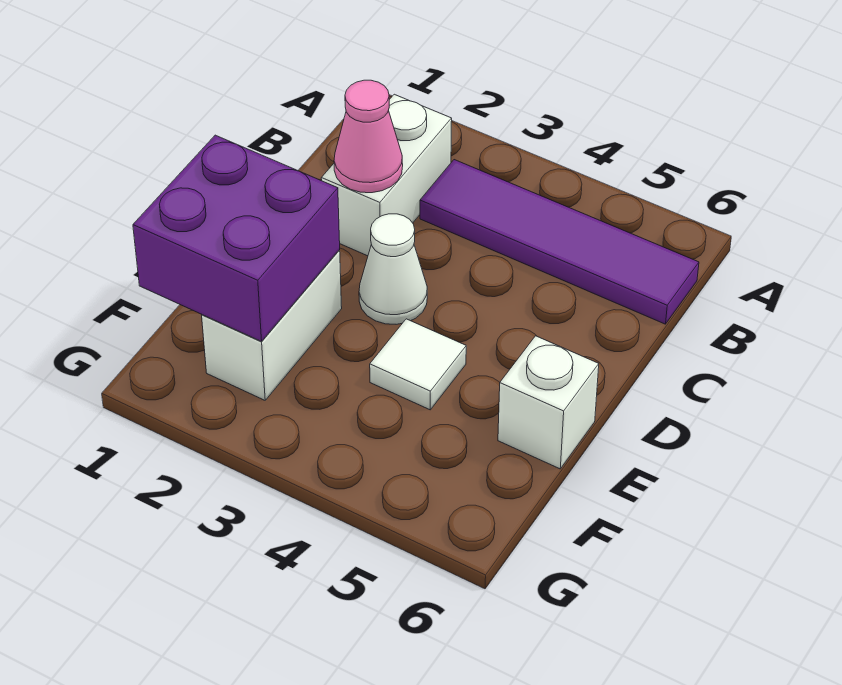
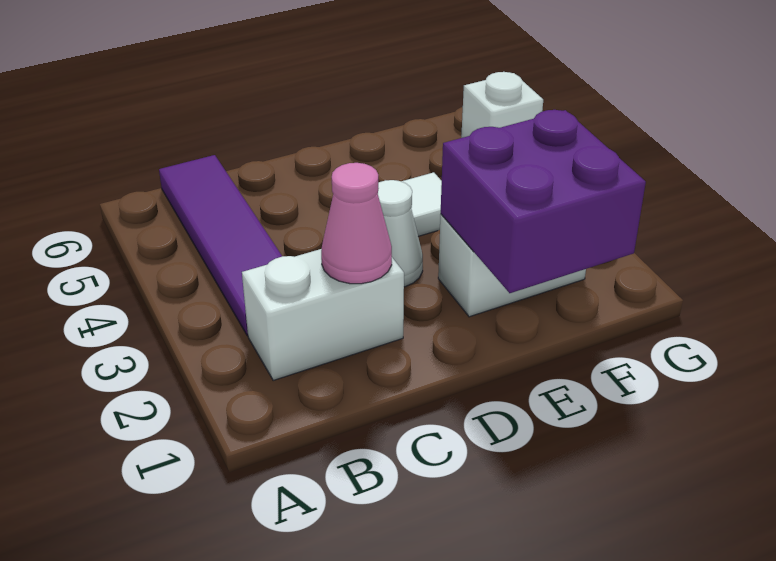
white 1x1 brick [498,336,599,469] -> white 1x1 brick moved to [461,72,543,138]

